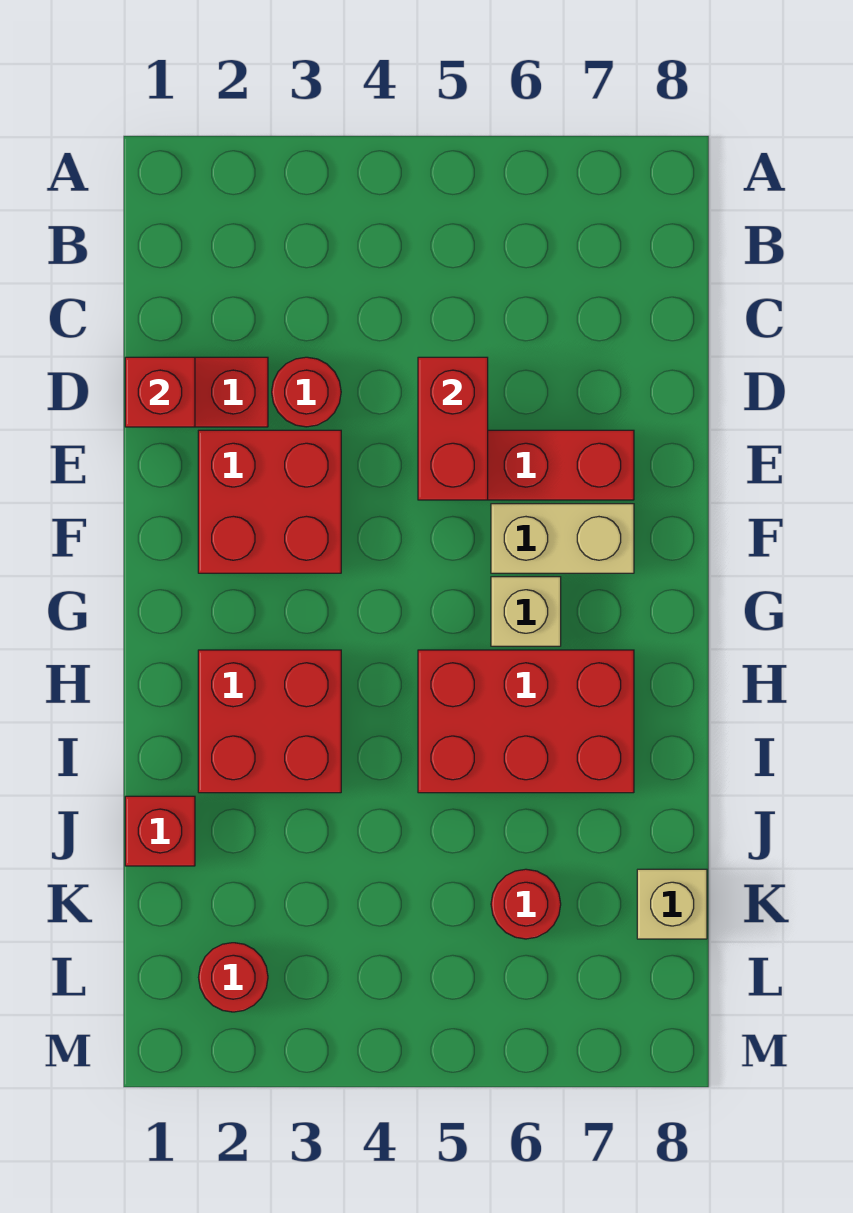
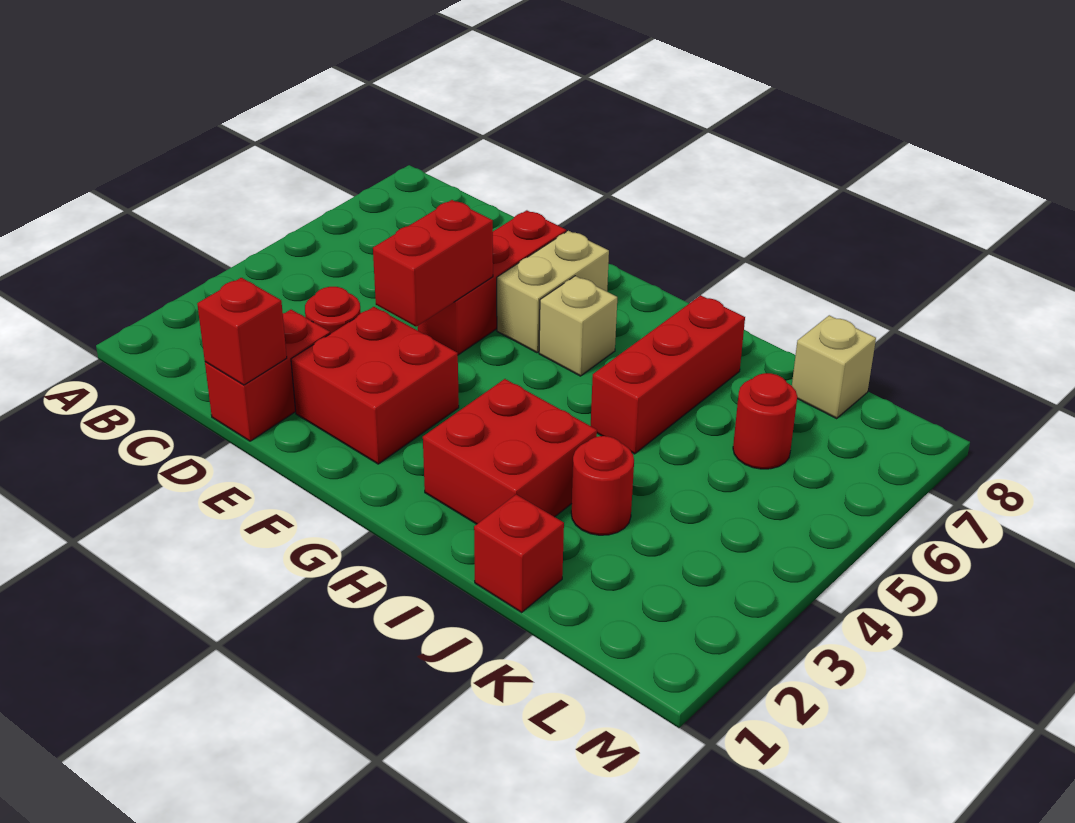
red 1x2 brick [418,357,488,500] -> red 1x2 brick turned to [373,200,493,327]
red 2x3 brick [418,650,634,793] -> red 1x3 brick [591,295,745,454]
red 1x1 round brick [198,943,268,1012] -> red 1x1 round brick moved to [571,436,634,535]

